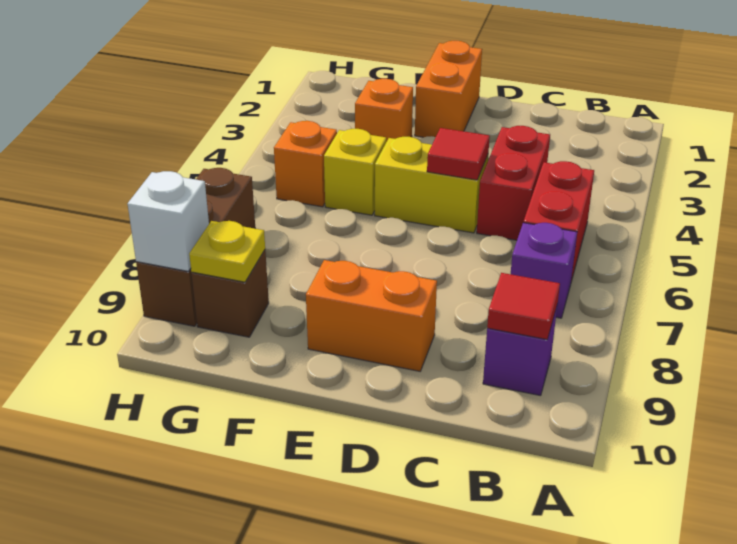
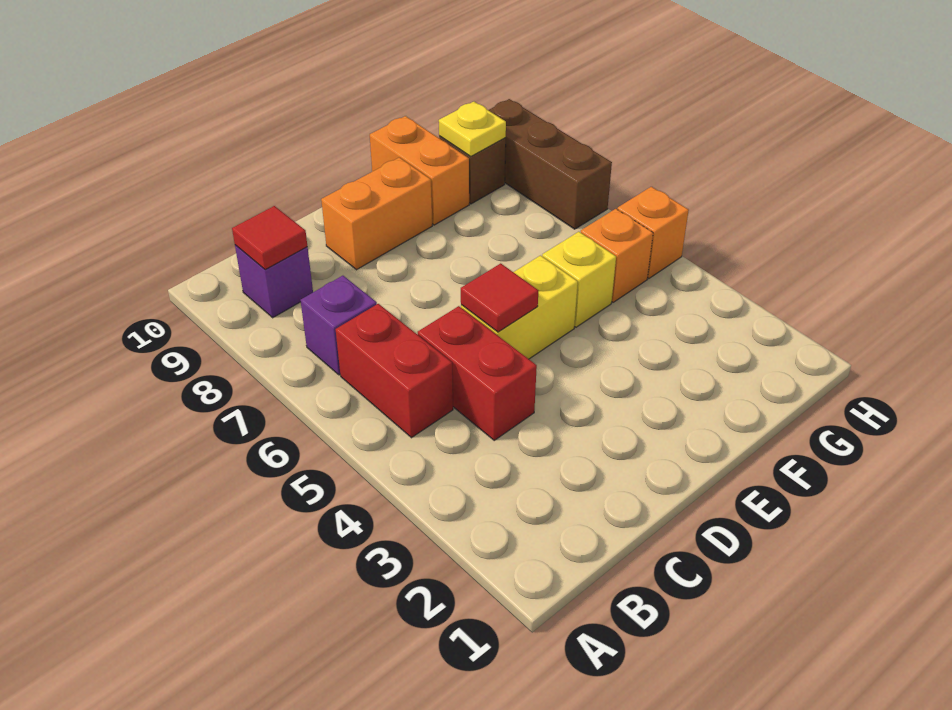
orange 1x2 brick [415,41,482,137] -> orange 1x2 brick moved to [370,116,469,225]
orange 1x1 brick [355,79,413,142] -> orange 1x1 brick moved to [617,187,689,279]
white 1x1 brick [128,171,209,271] -> none

